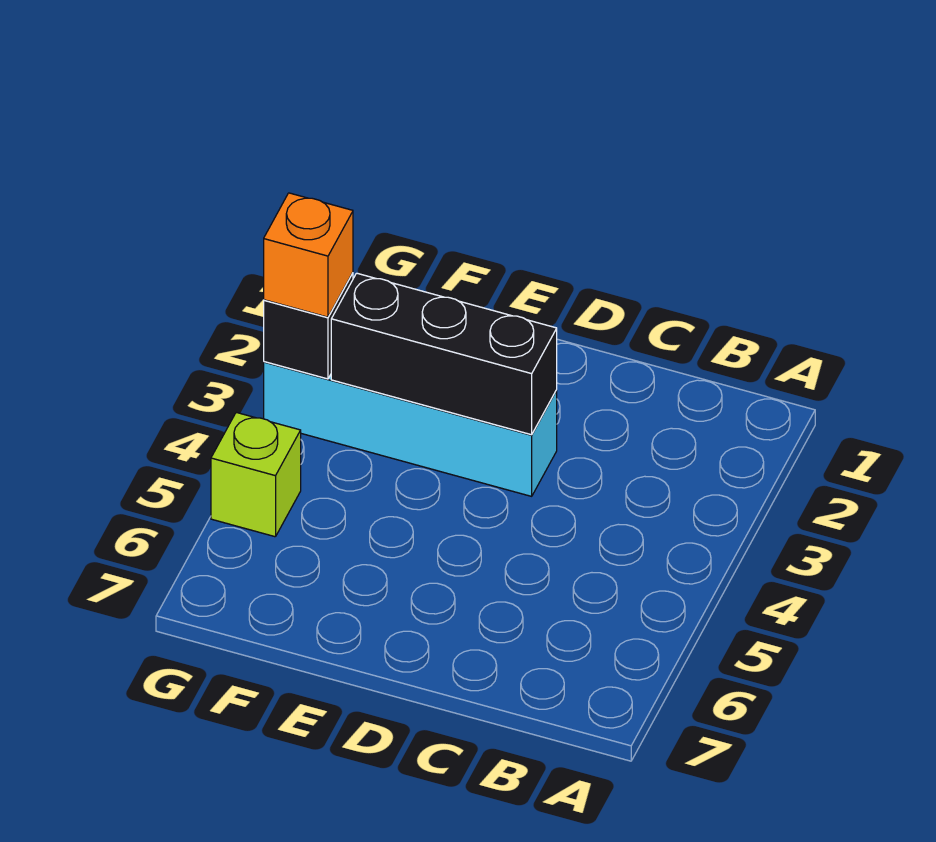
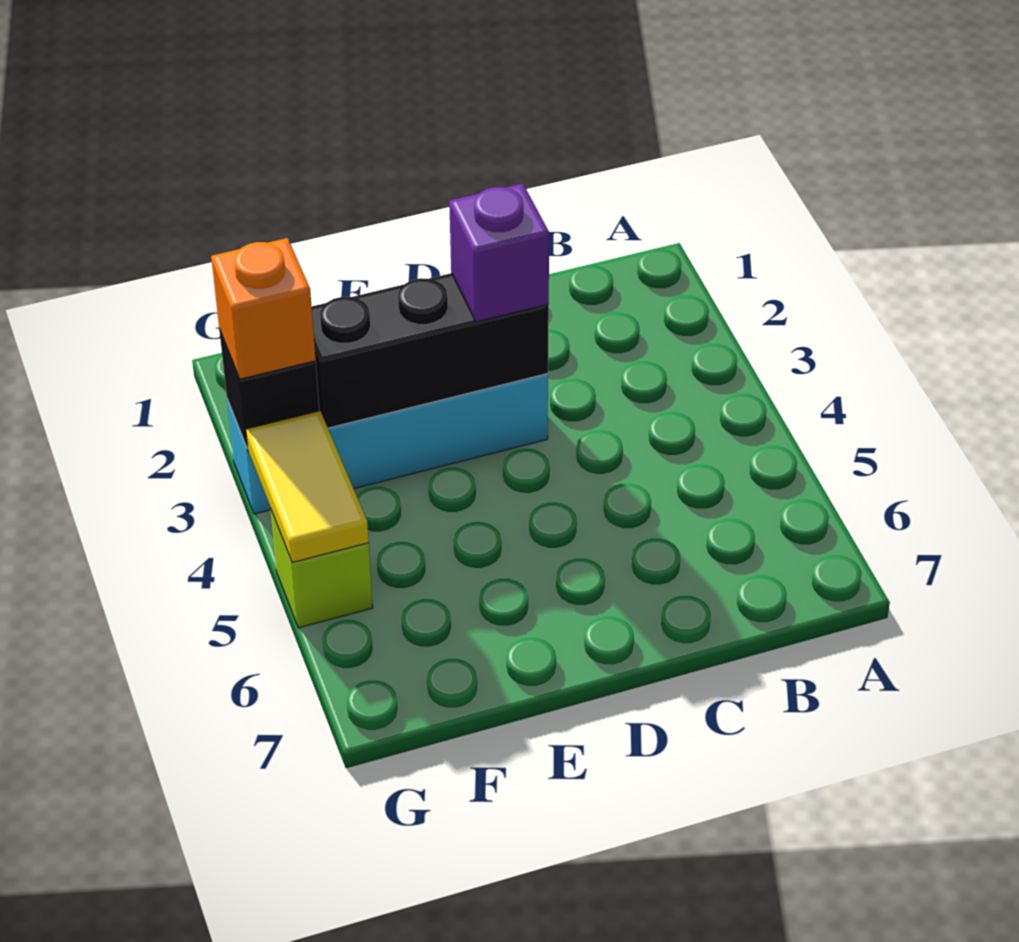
none -> purple 1x1 brick [449,183,549,322]
none -> yellow 1x2 tile [246,411,369,563]

